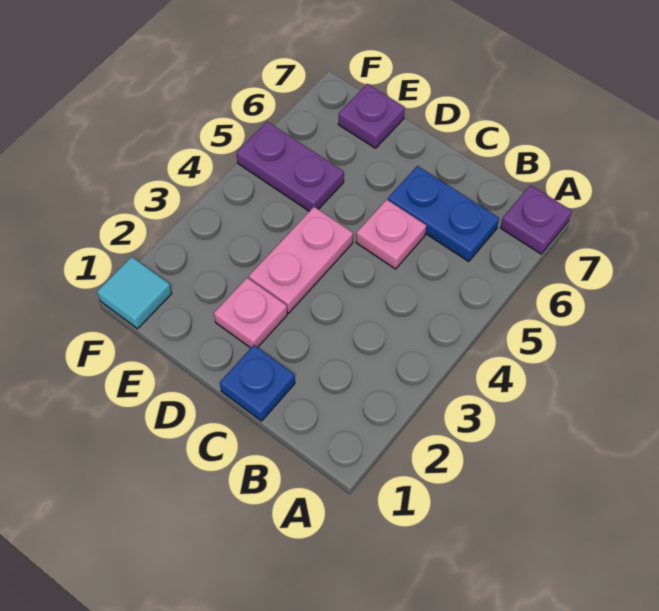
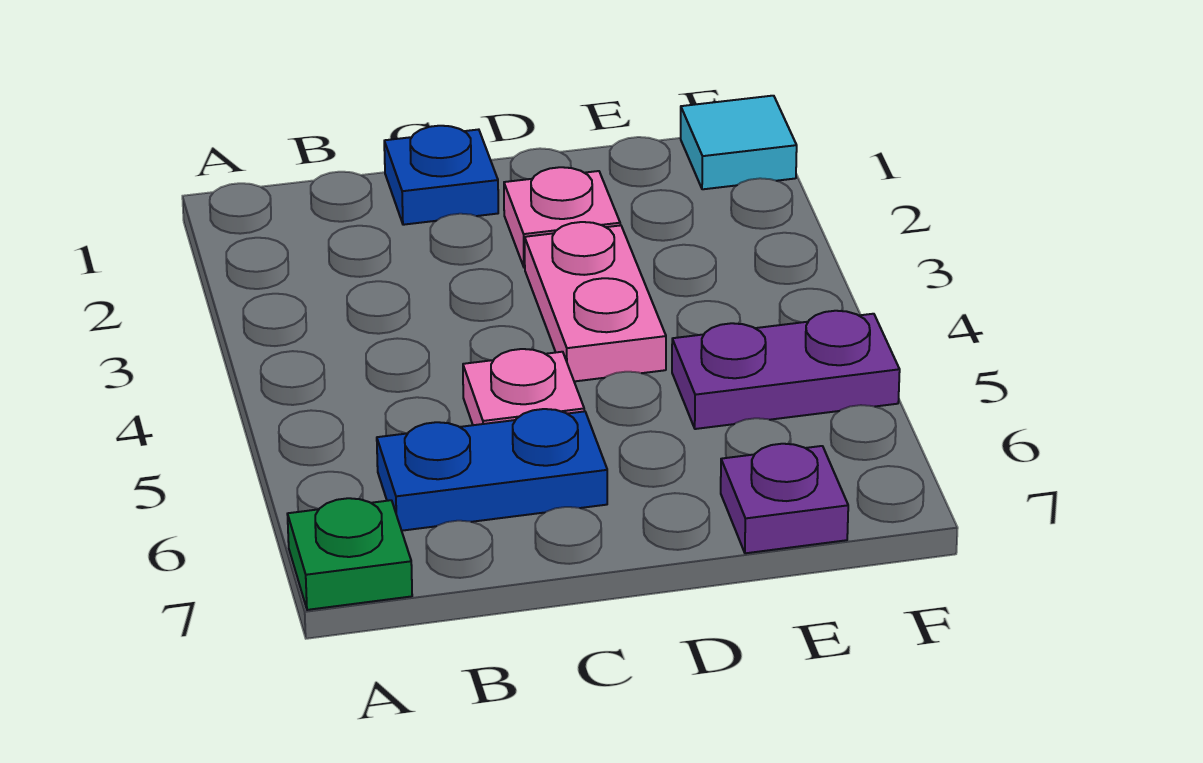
purple 1x1 plate [501,185,572,254] -> green 1x1 plate [287,498,412,610]

